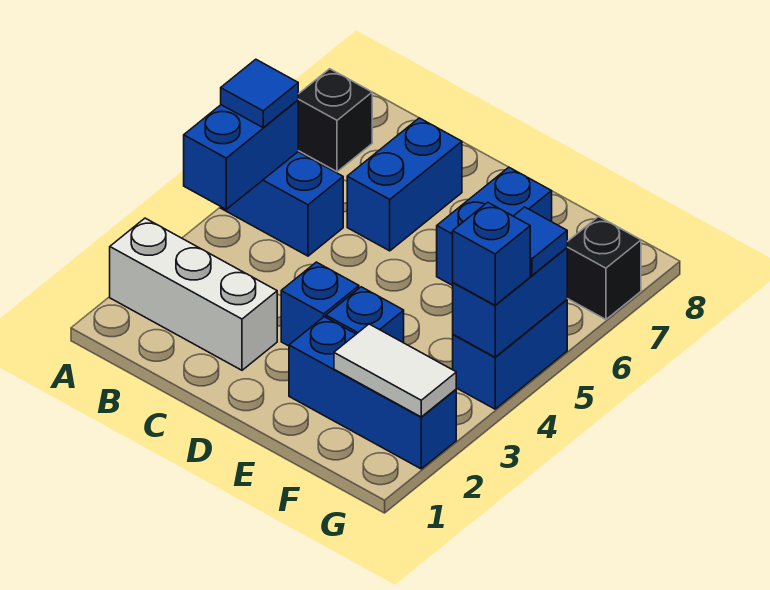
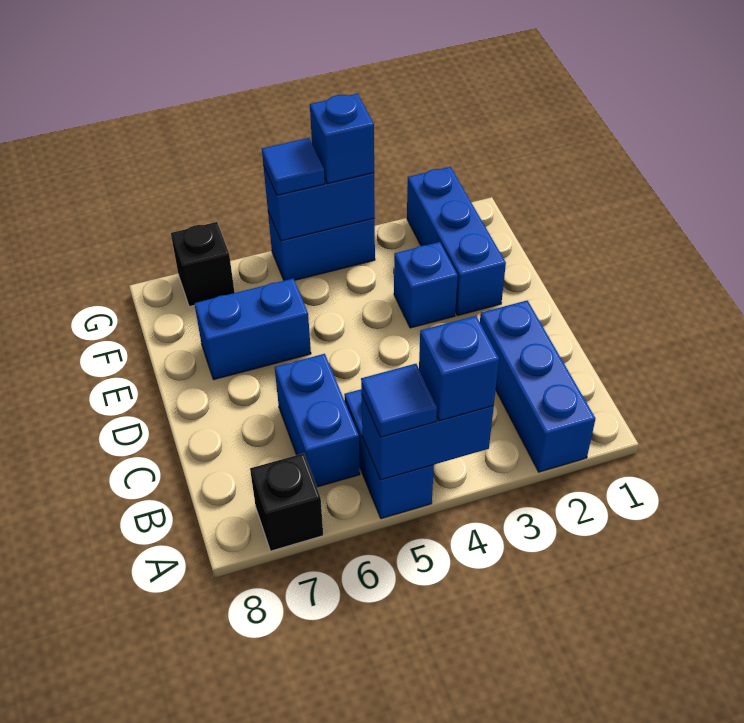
white 1x3 brick [110,218,277,370] -> blue 1x3 brick [480,300,595,472]
blue 1x2 brick [347,118,462,251] -> blue 1x2 brick turned to [275,354,360,487]
blue 1x1 brick [281,262,359,346] -> blue 1x1 brick moved to [419,316,499,421]
white 1x2 tile [334,324,456,417] -> none

